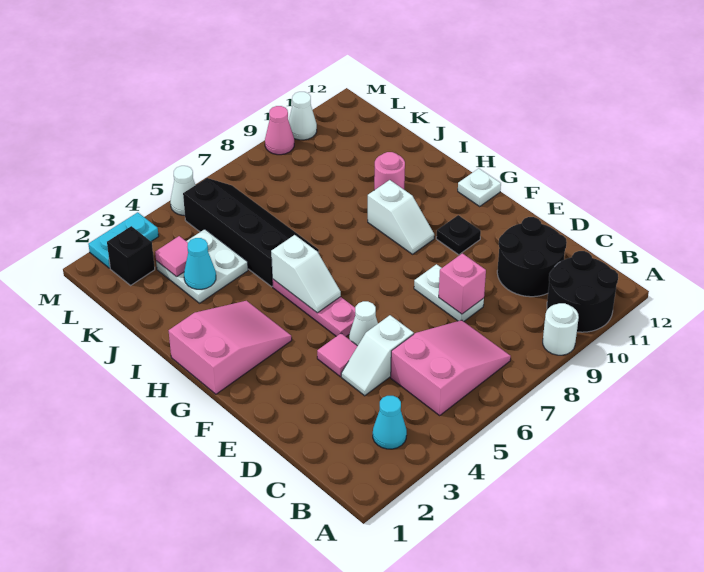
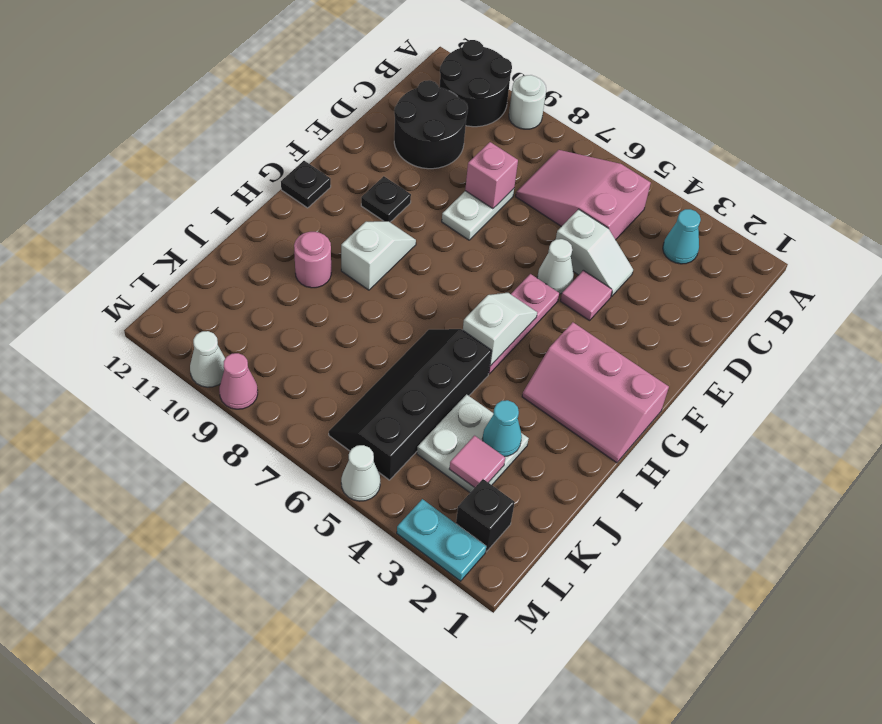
pink 2x3 slope [169,301,292,394] -> pink 2x3 slope turned to [522,322,669,463]
white 1x1 plate [458,168,501,206] -> black 1x1 plate [281,161,331,208]

